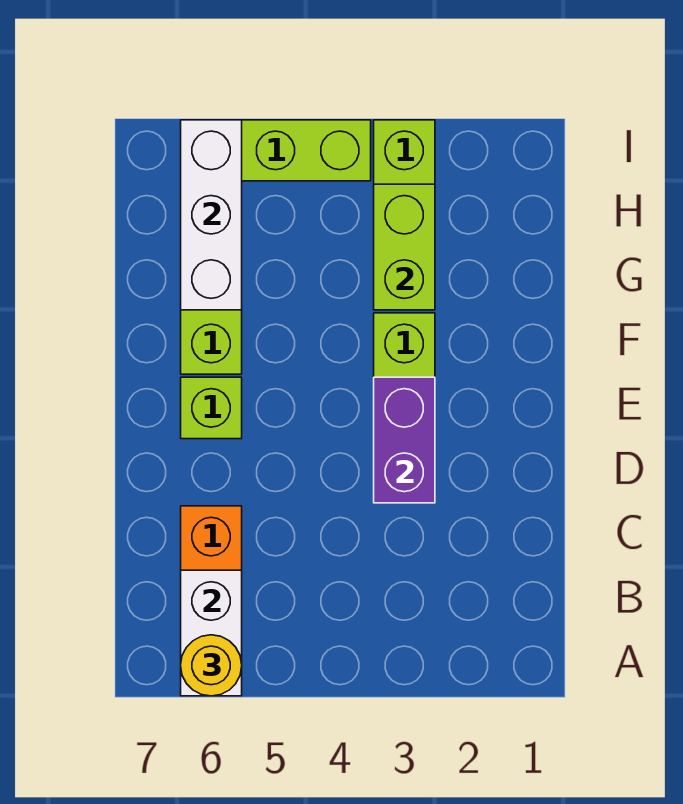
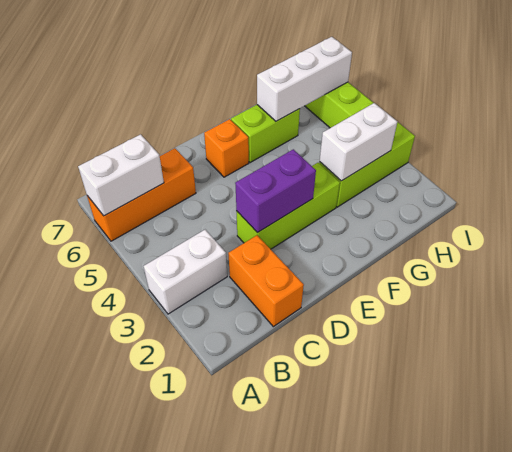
none -> white 1x2 brick [144,230,227,314]
yellow 1x1 round brick [181,635,242,696] -> none
none -> orange 1x2 brick [228,235,304,327]
lime 1x1 brick [181,377,242,439] -> orange 1x1 brick [204,119,249,177]
lime 1x2 brick [374,184,435,310] -> white 1x2 brick [320,103,397,181]

